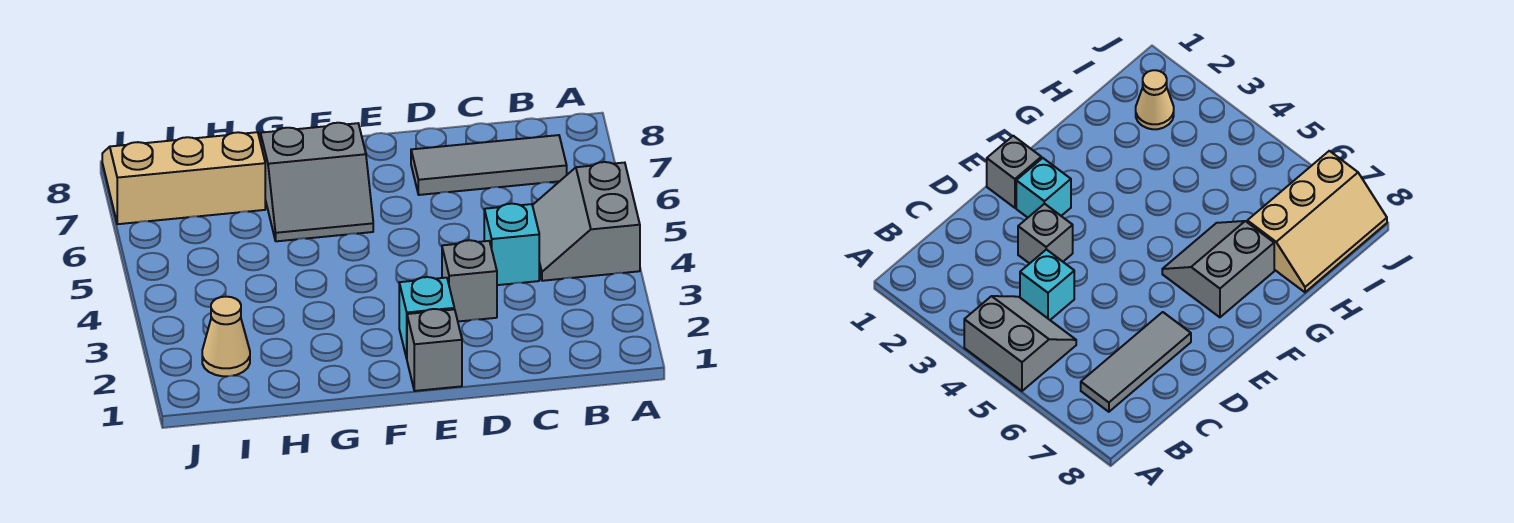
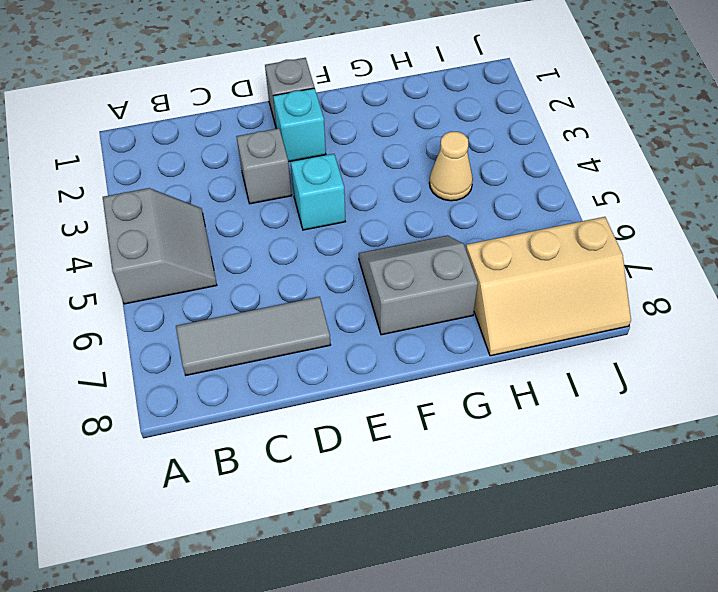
cyan 1x1 brick [484,204,539,285] -> cyan 1x1 brick moved to [291,154,345,230]
tan 1x1 cone [202,297,250,376] -> tan 1x1 cone moved to [429,132,473,201]

